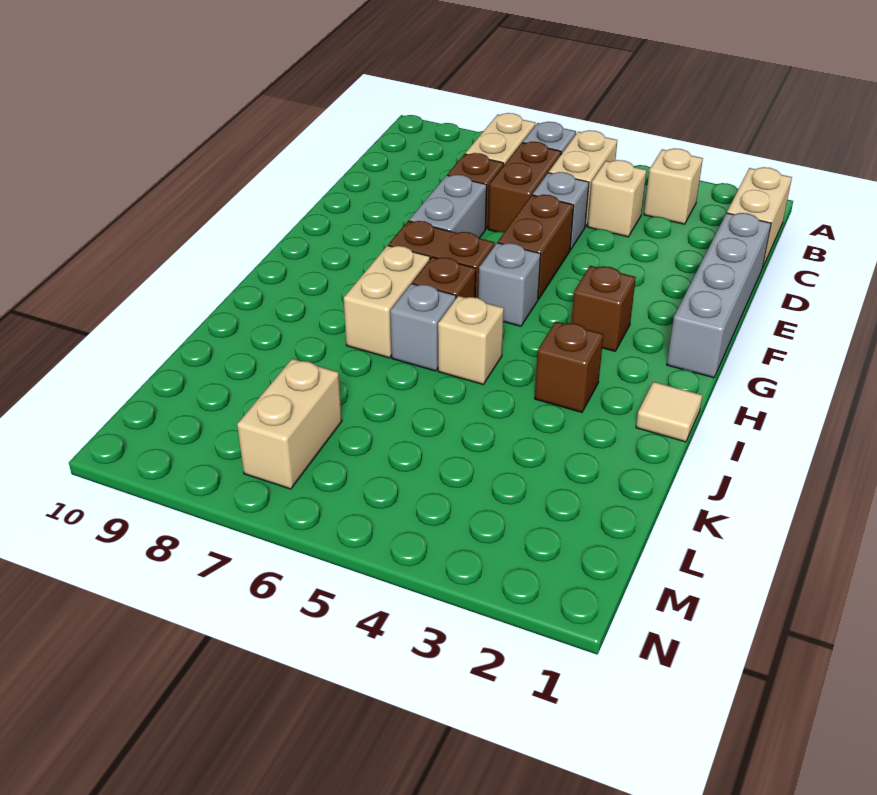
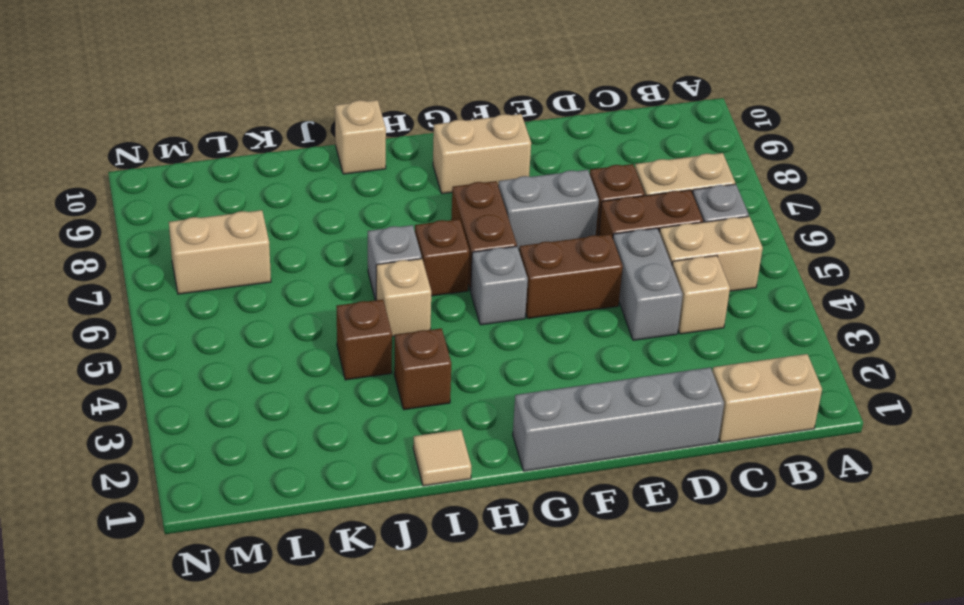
tan 1x1 brick [644,148,703,224] -> tan 1x1 brick moved to [335,100,386,174]
grey 1x1 brick [533,172,589,250] -> grey 1x2 brick [613,228,683,340]
brown 1x1 brick [571,266,636,351] -> brown 1x1 brick moved to [336,299,392,380]
tan 1x2 brick [344,246,430,358] -> tan 1x2 brick moved to [433,114,531,194]

